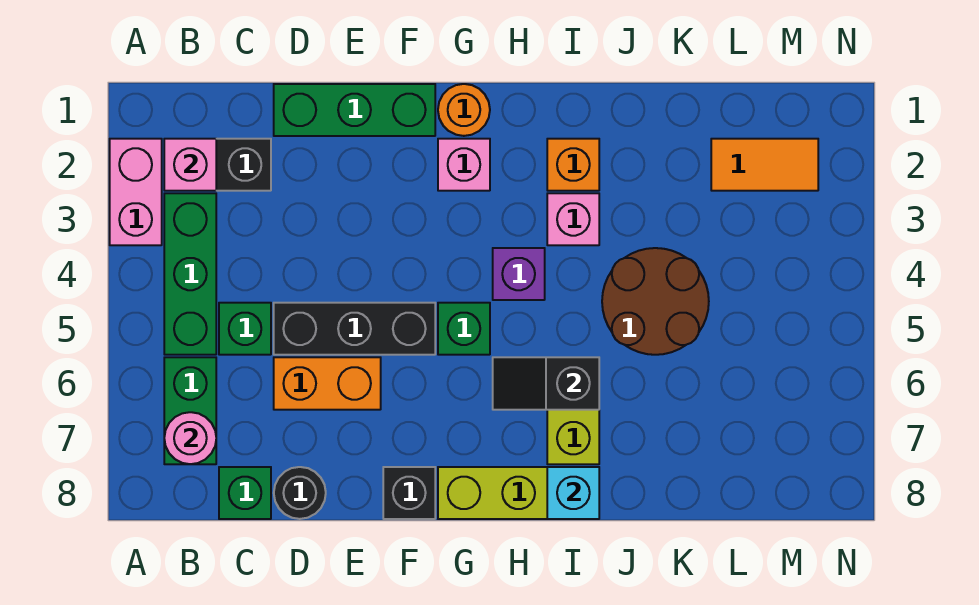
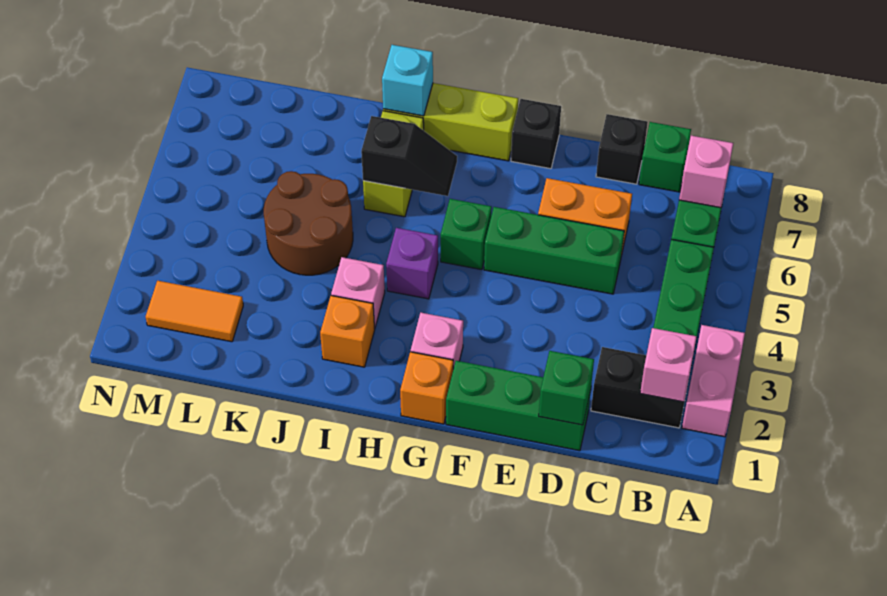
pink 1x1 round brick [164,412,216,464] -> pink 1x1 brick [679,136,733,208]
green 1x1 brick [219,303,271,355] -> green 1x1 brick moved to [539,351,594,425]
black 1x3 brick [274,303,435,355] -> green 1x3 brick [484,207,624,294]
black 1x1 round brick [274,467,326,519] -> black 1x1 brick [596,114,648,184]
orange 1x1 round brick [438,84,490,136] -> orange 1x1 brick [400,352,453,424]

